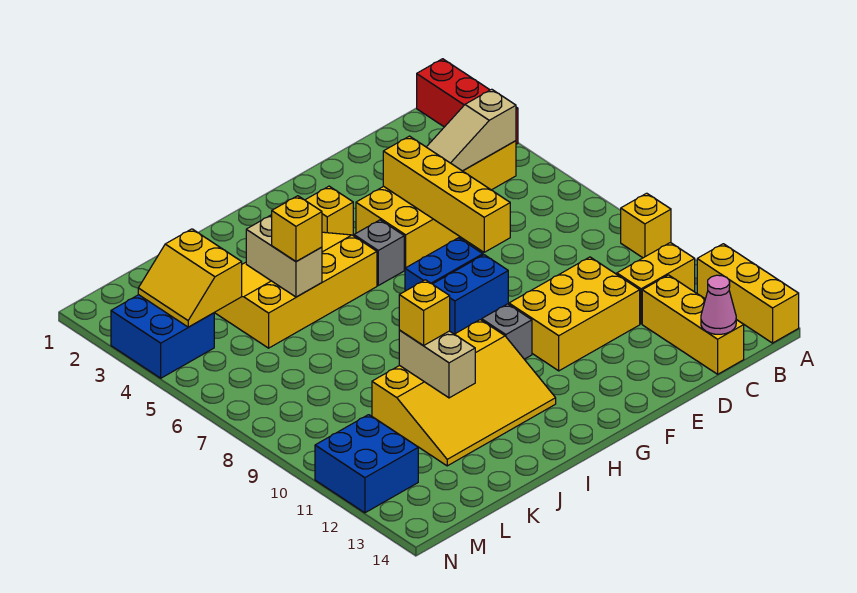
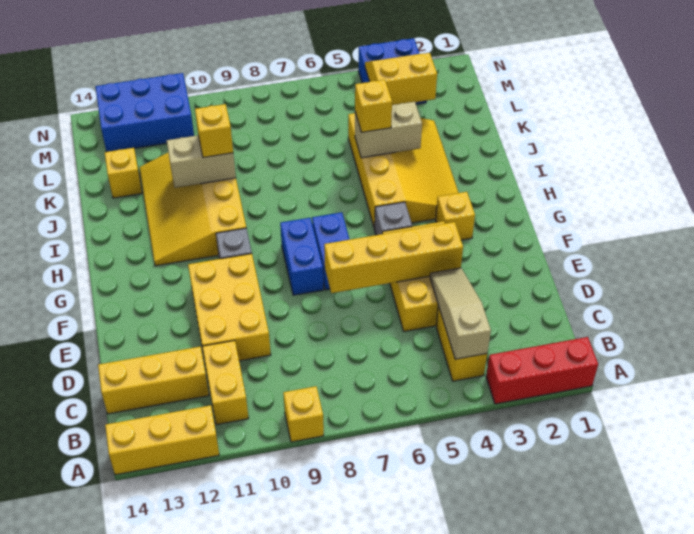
pink 1x1 cone [701,275,736,334] -> none
none -> yellow 1x1 brick [105,148,142,198]
blue 2x2 brick [315,415,418,513] -> blue 2x3 brick [95,73,194,152]

